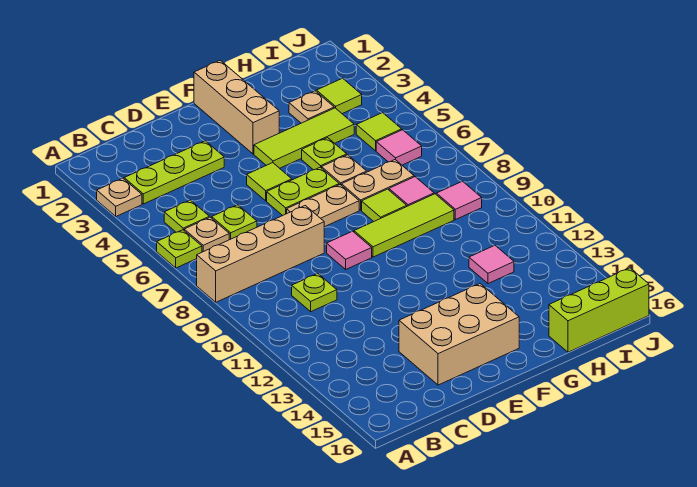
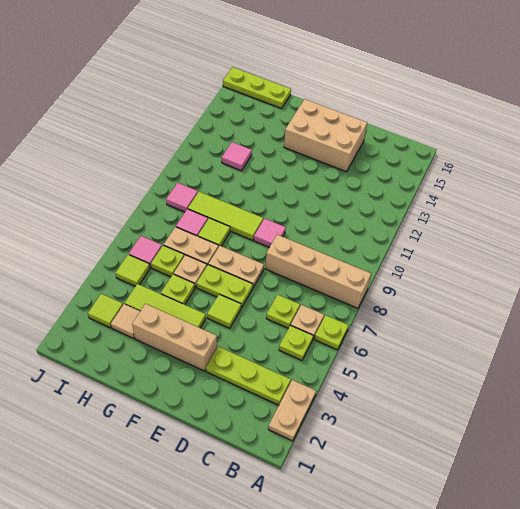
tan 1x1 plate [97,178,142,216] -> tan 1x2 plate [268,380,316,441]
lime 1x1 plate [292,274,337,312] -> lime 1x1 plate moved to [151,245,184,277]
tan 1x3 brick [194,60,279,154] -> tan 1x3 brick turned to [132,304,217,371]
tan 1x1 plate [289,91,334,123] -> tan 1x1 tile [111,304,140,339]
lime 1x3 brick [549,268,649,352] -> lime 1x3 plate [223,67,291,109]

